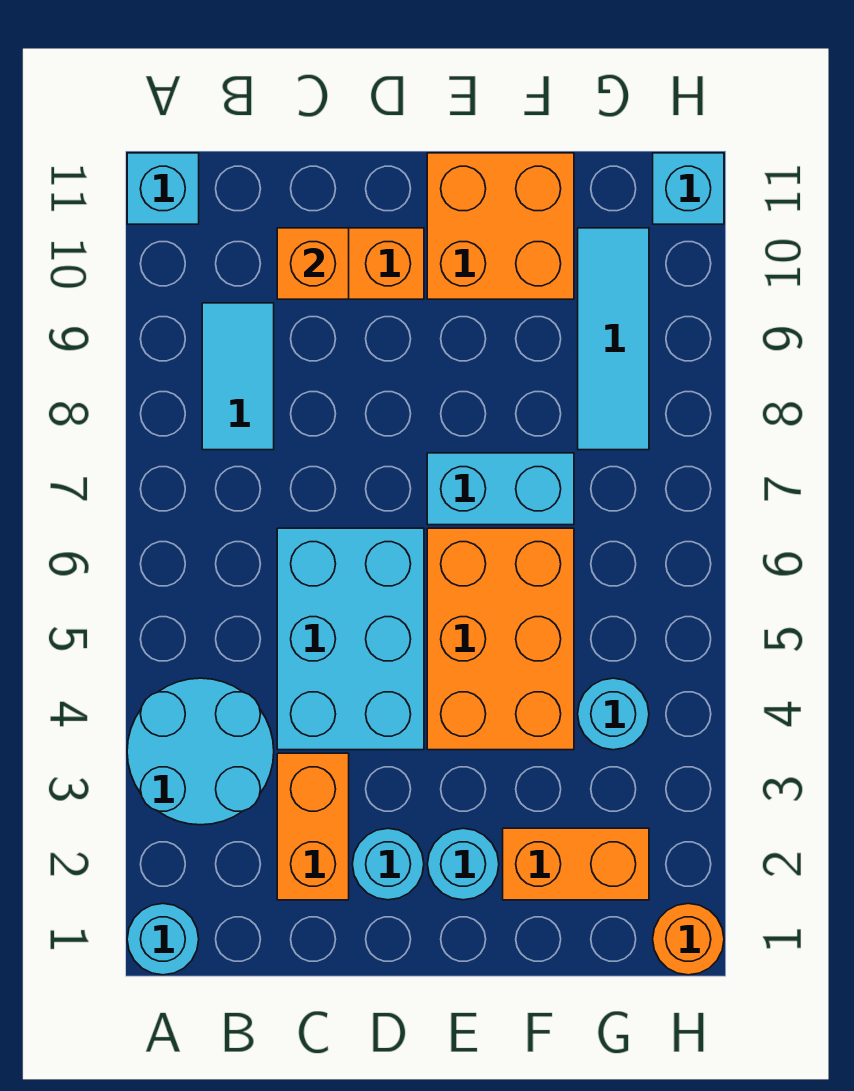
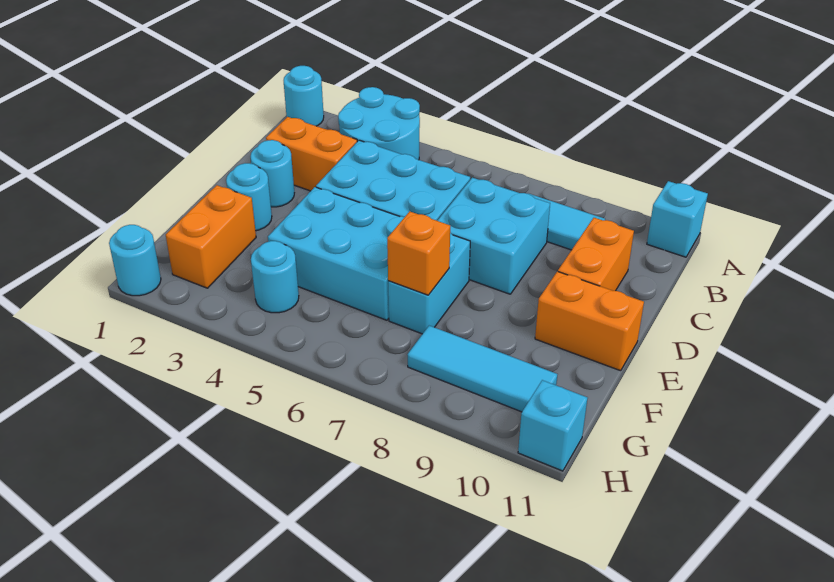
none -> cyan 2x2 brick [437,178,550,294]
orange 1x1 brick [277,228,349,299] -> orange 1x1 brick moved to [387,211,450,295]
orange 2x3 brick [427,528,574,750] -> cyan 2x3 brick [268,187,404,320]
orange 2x2 brick [427,153,574,299] -> orange 1x2 brick [535,271,644,371]
orange 1x1 round brick [653,903,724,975] -> cyan 1x1 round brick [109,225,161,296]

